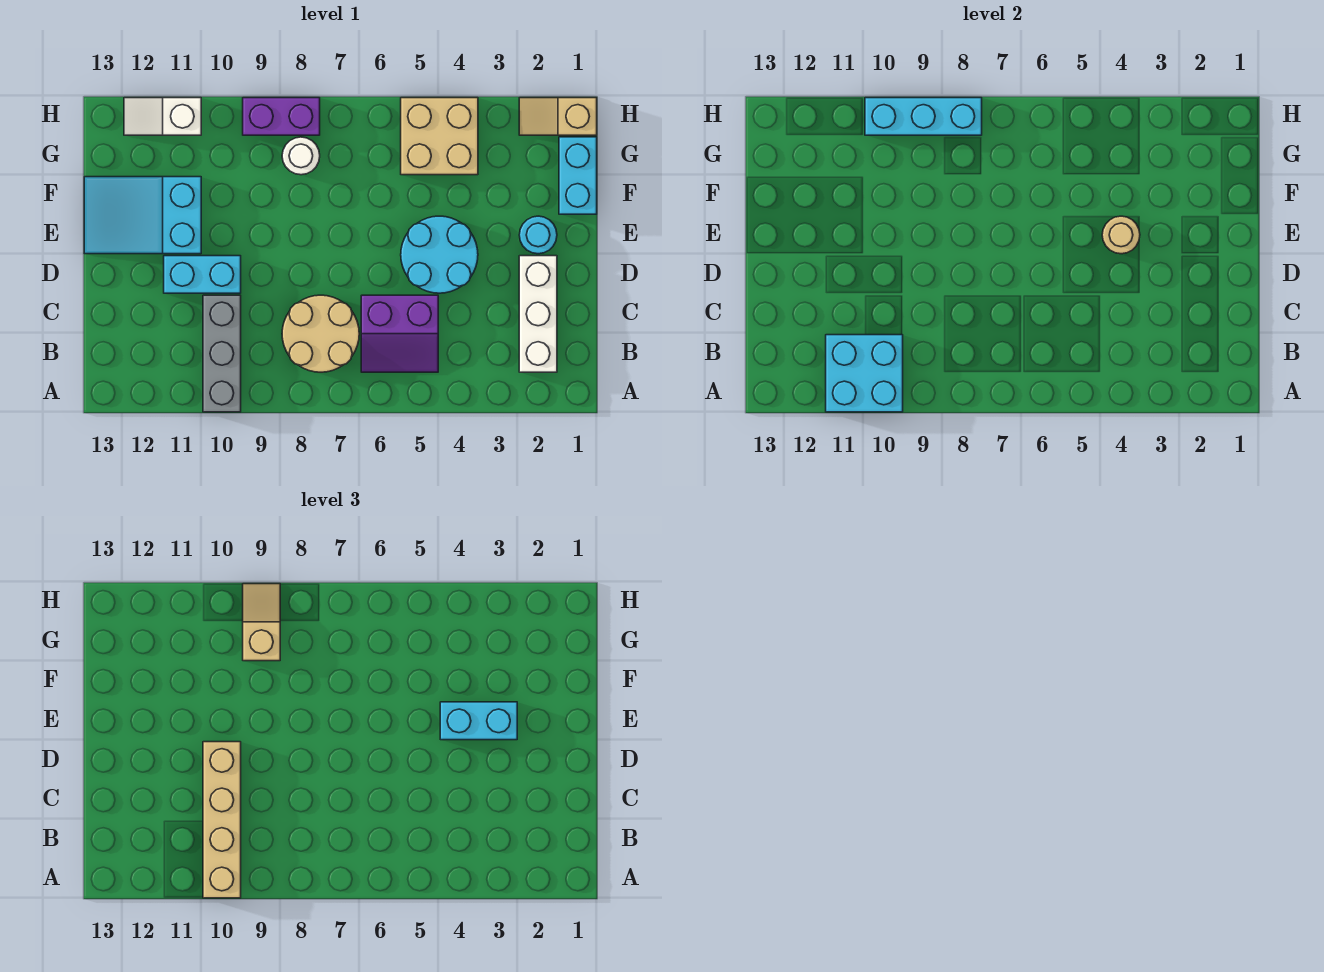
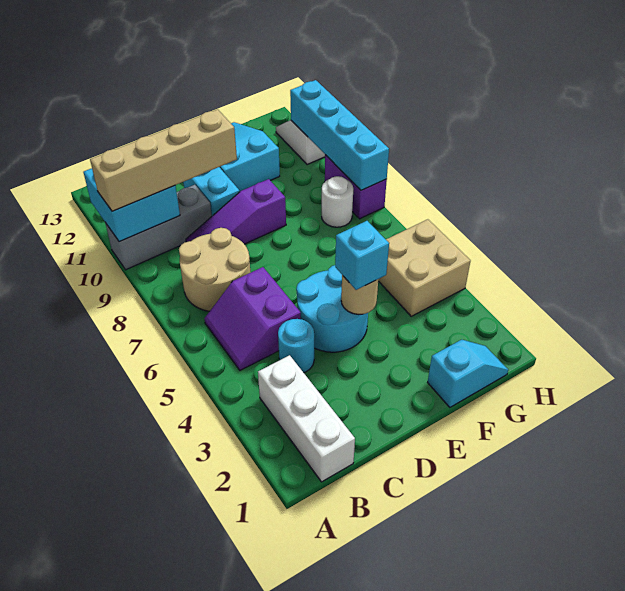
white 1x3 brick [519,256,557,372] -> white 1x3 brick turned to [258,355,355,482]
none -> purple 1x3 slope [186,179,286,244]
cyan 1x1 round brick [519,216,557,254] -> cyan 1x1 round brick moved to [278,319,314,373]
cyan 1x2 brick [440,702,517,740] -> cyan 1x1 brick [335,221,389,290]
cyan 1x2 brick [559,137,597,214] -> cyan 1x2 slope [428,340,508,407]
tan 1x2 slope [243,584,280,661] -> none
tan 1x2 slope [519,98,597,135] -> none
cyan 1x3 brick [865,98,982,135] -> cyan 1x4 brick [290,80,389,190]

